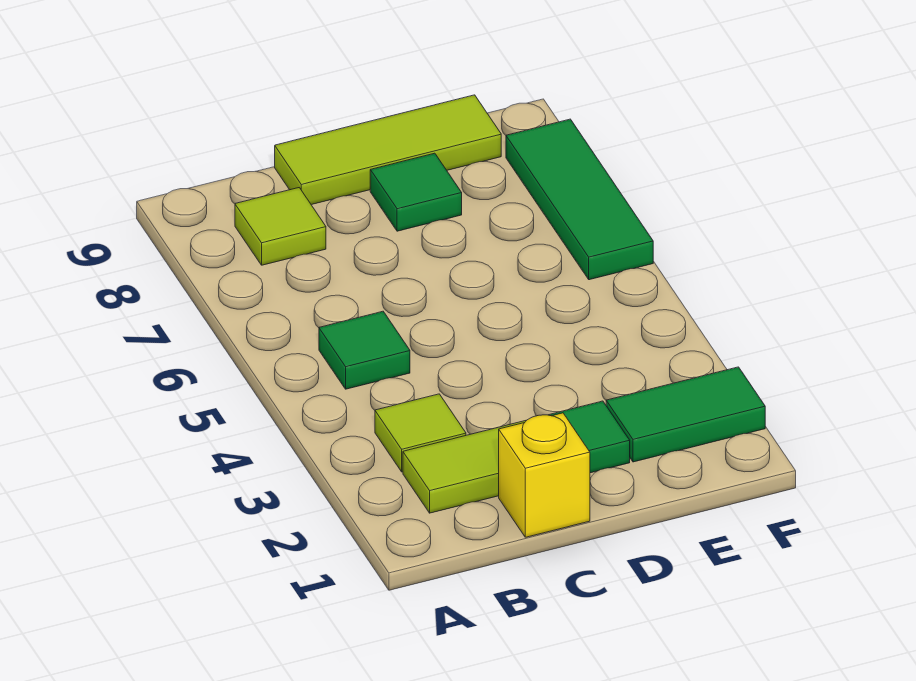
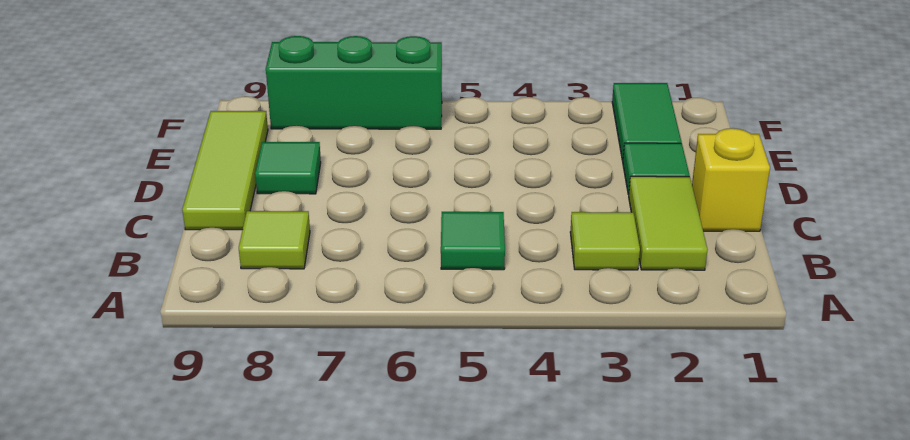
green 1x3 tile [506,119,653,280] -> green 1x3 brick [266,36,442,129]

